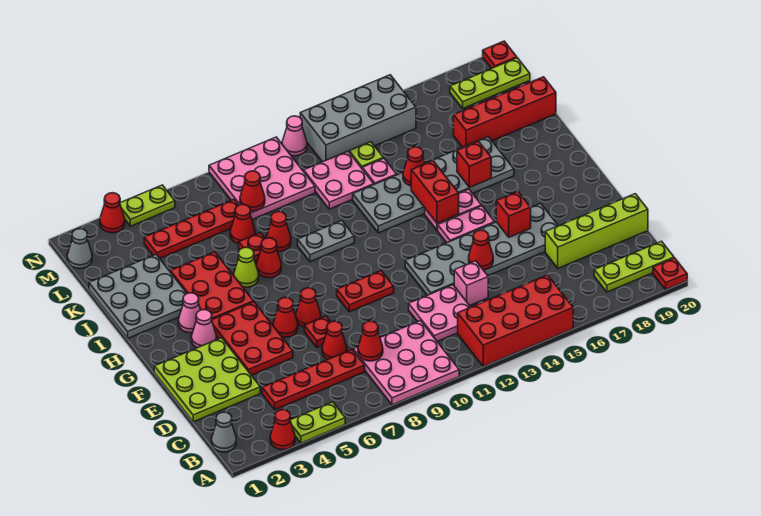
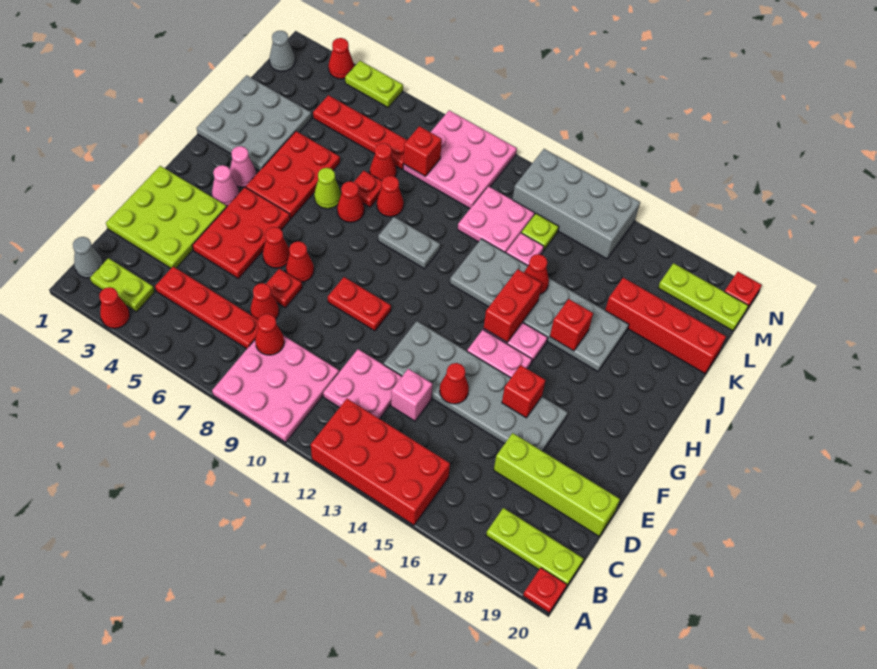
lime 1x2 plate [290,402,345,443] -> lime 1x2 plate moved to [90,258,155,312]
red 1x1 cone [240,171,265,211] -> red 1x1 brick [404,126,442,176]
pink 1x1 cone [282,116,307,156] -> none

